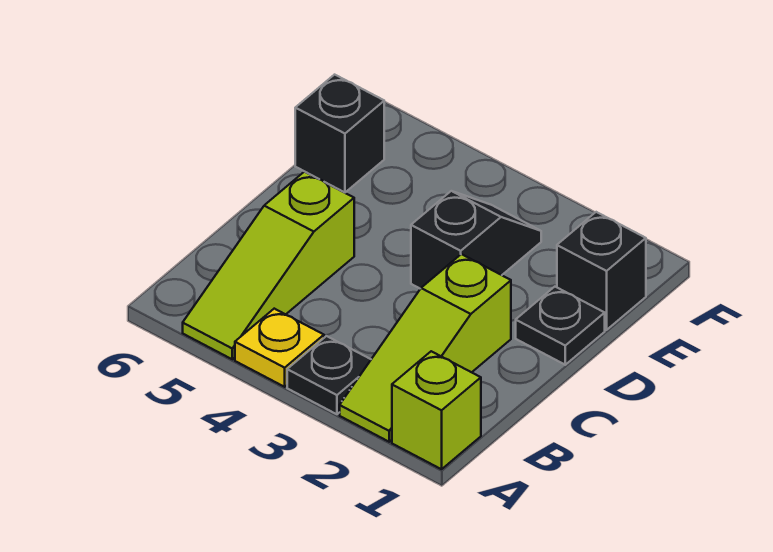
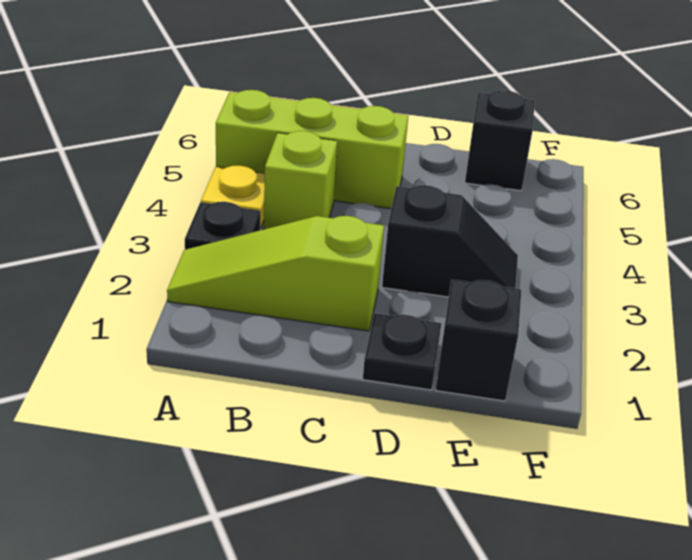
lime 1x1 brick [392,351,481,469] -> lime 1x1 brick moved to [264,131,337,229]
lime 1x3 slope [183,172,354,359] -> lime 1x3 brick [216,90,408,209]

